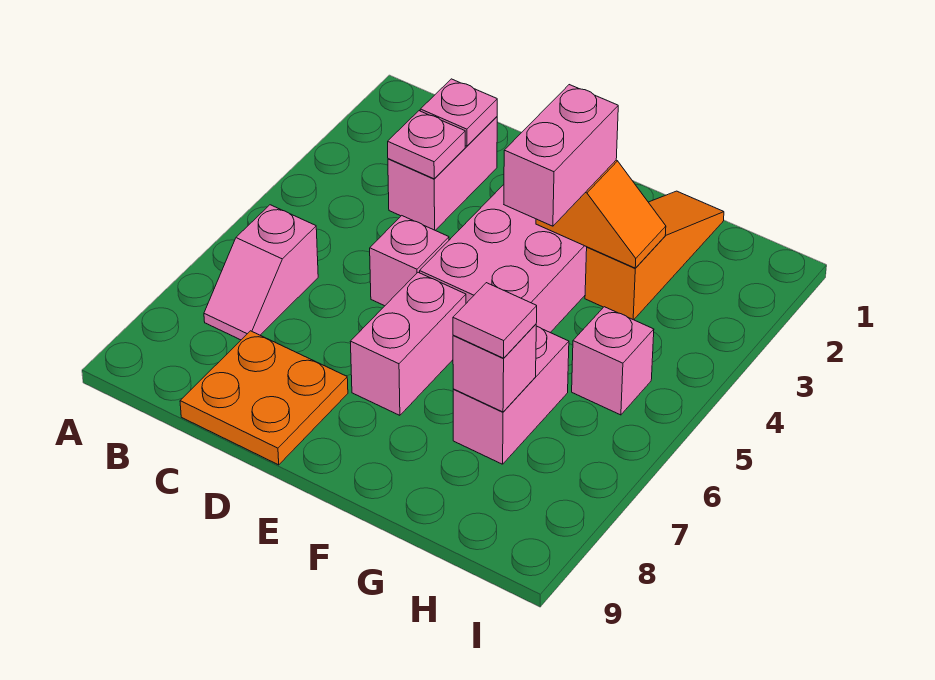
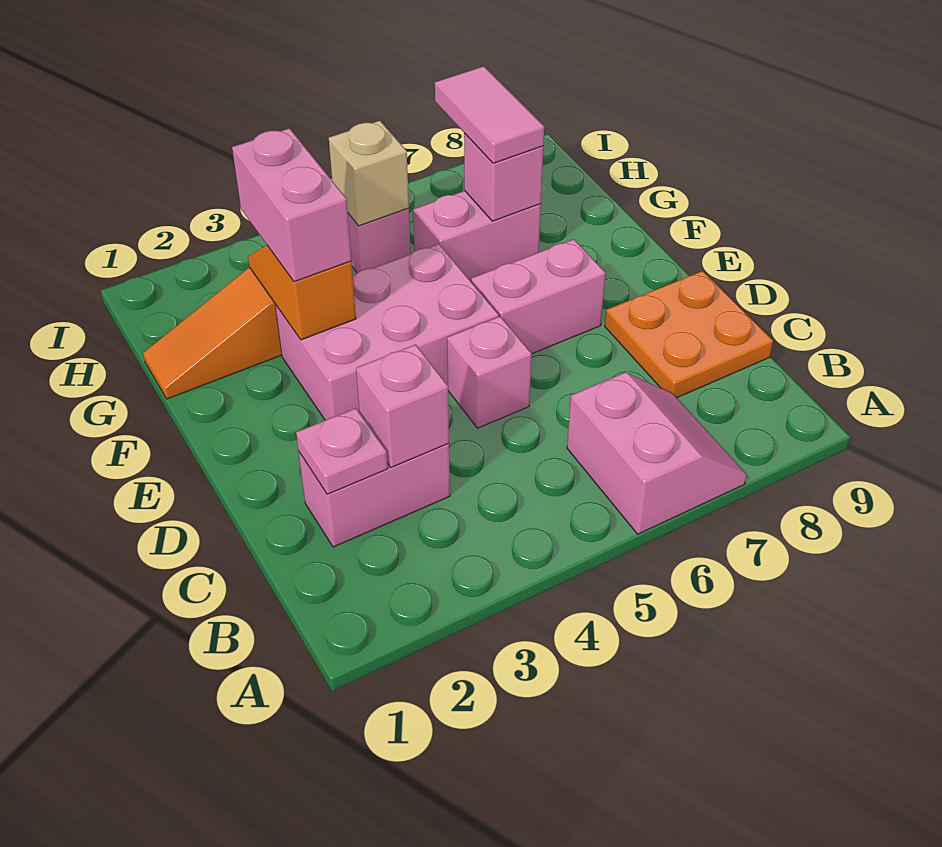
pink 1x2 slope [204,205,318,340] -> pink 2x2 slope [567,372,747,534]
pink 1x1 plate [388,111,465,179] -> pink 1x1 brick [356,344,449,467]
pink 1x2 brick [504,85,618,226] -> pink 1x2 brick turned to [232,128,351,282]
pink 1x1 tile [453,283,537,358] -> pink 1x2 tile [435,66,544,163]
none -> tan 1x1 brick [329,121,409,226]

